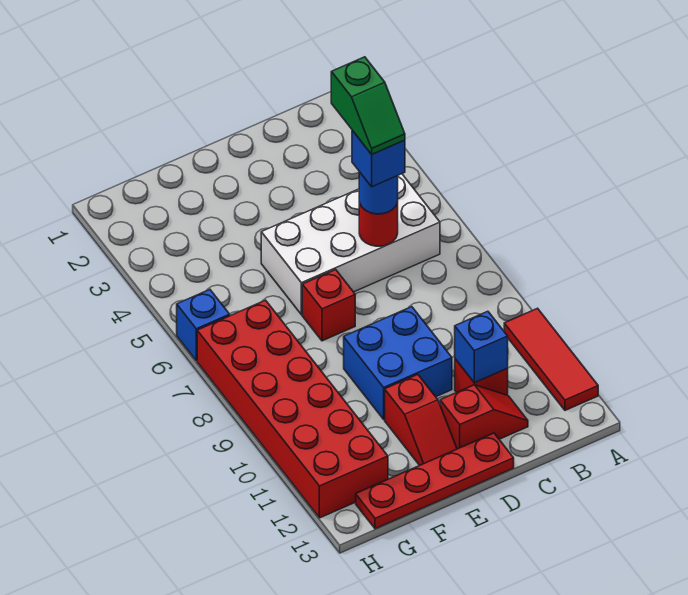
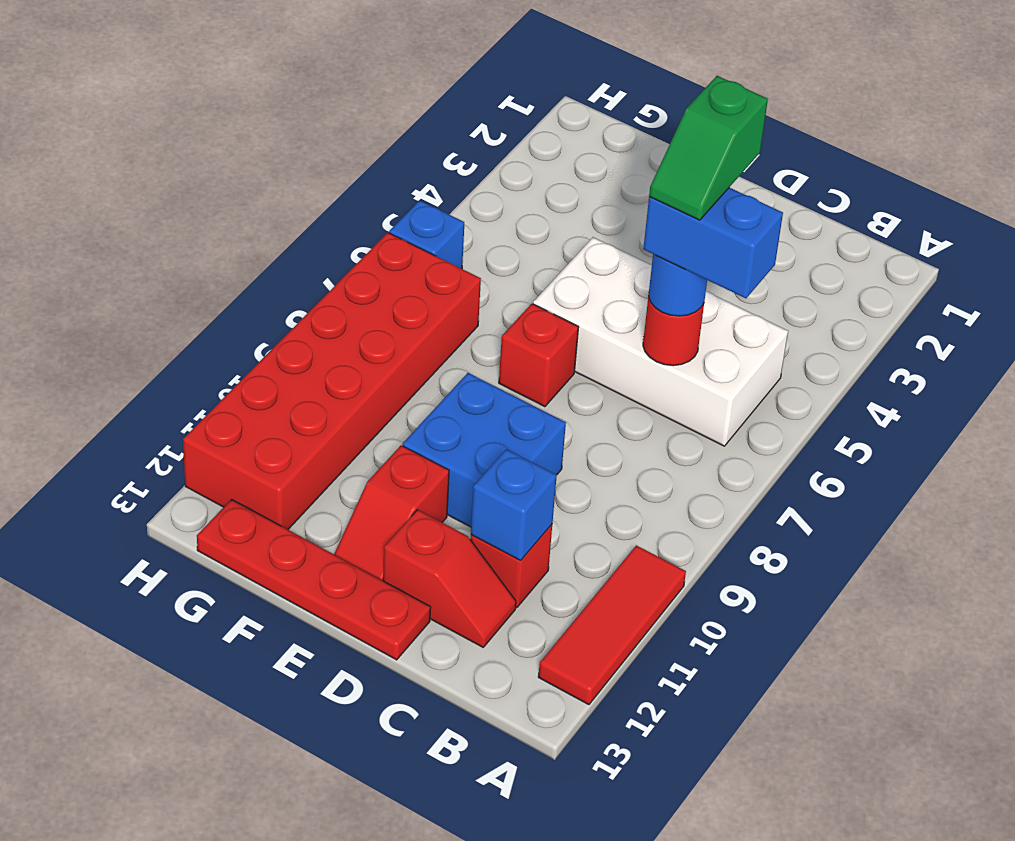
blue 1x1 brick [352,130,405,187] -> blue 1x2 brick [643,188,783,298]

